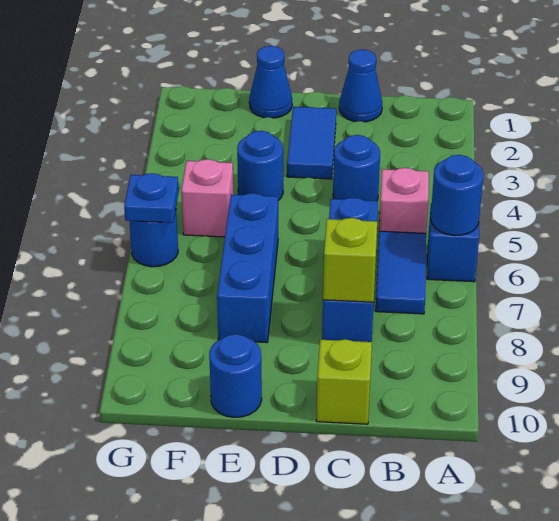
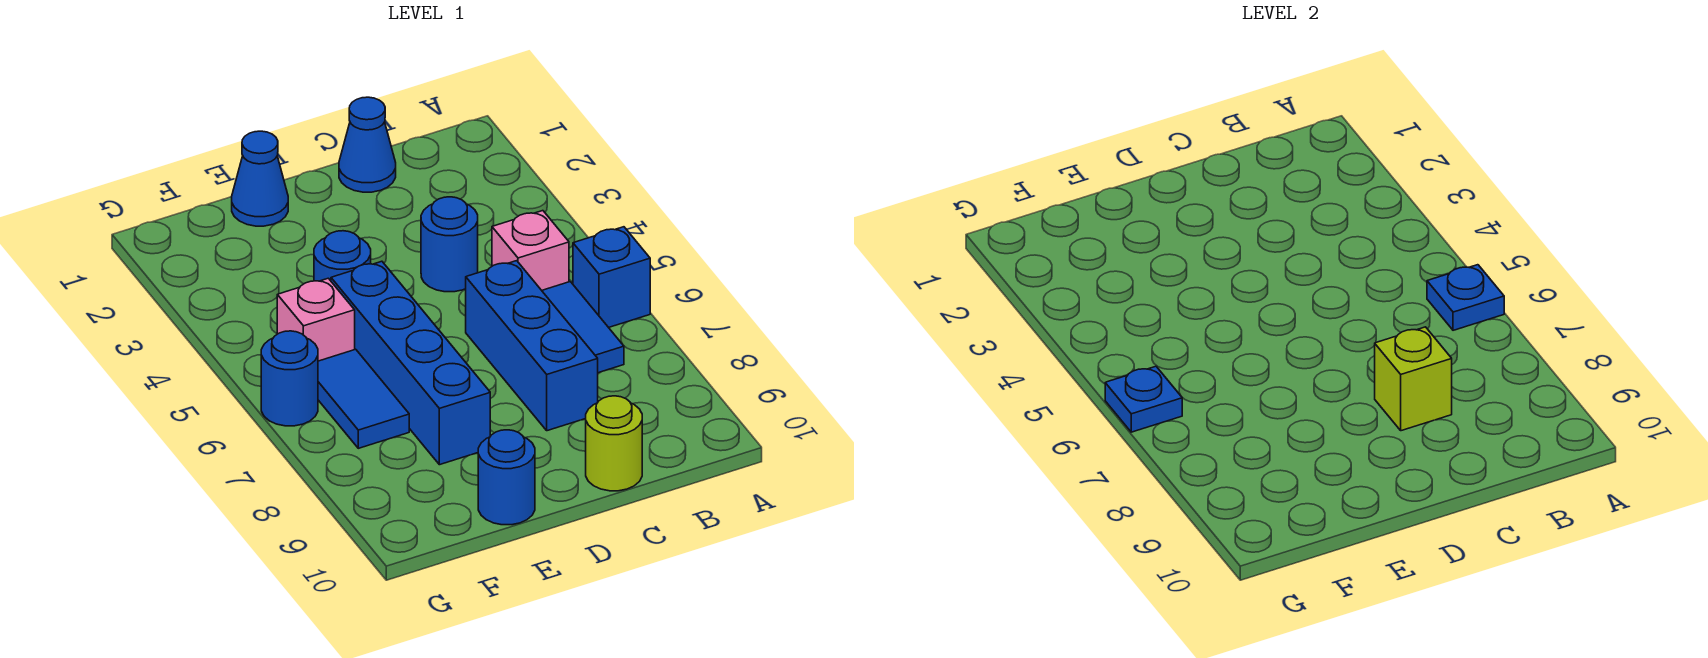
blue 1x1 round brick [431,155,483,235] -> blue 1x1 plate [1427,265,1504,330]
lime 1x1 brick [316,339,372,424] -> lime 1x1 round brick [586,396,642,491]
blue 1x2 tile [287,107,336,179] -> blue 1x2 tile moved to [318,349,409,448]
blue 1x3 brick [217,193,278,343] -> blue 1x4 brick [331,261,490,465]

